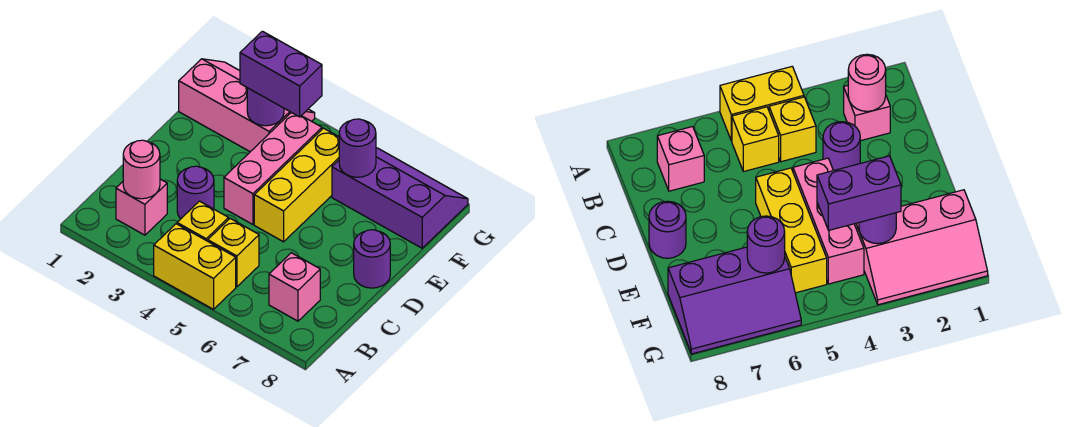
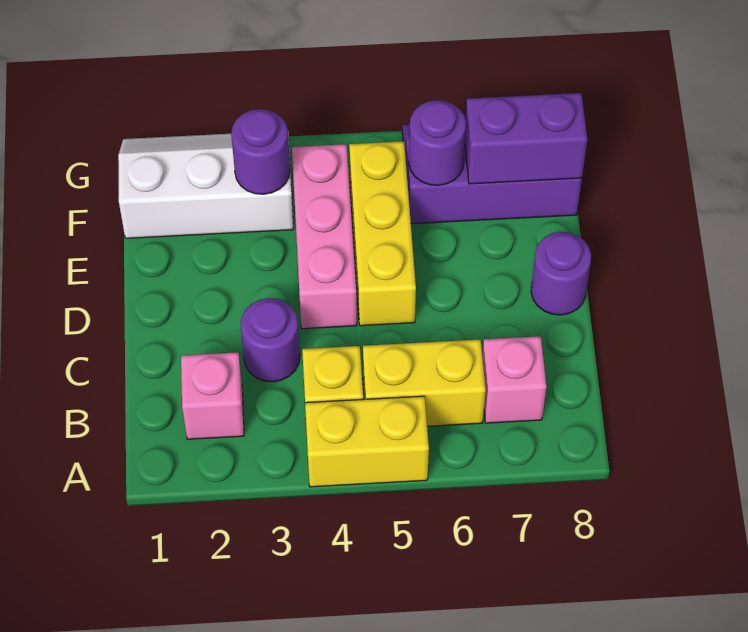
pink 1x1 round brick [123,140,160,199] -> none
yellow 1x1 brick [208,219,259,287] -> yellow 1x2 brick [363,339,486,426]
pink 2x3 slope [179,59,315,152] -> white 2x3 slope [118,134,293,238]
purple 1x2 brick [240,31,322,117] -> purple 1x2 brick moved to [465,93,587,184]

